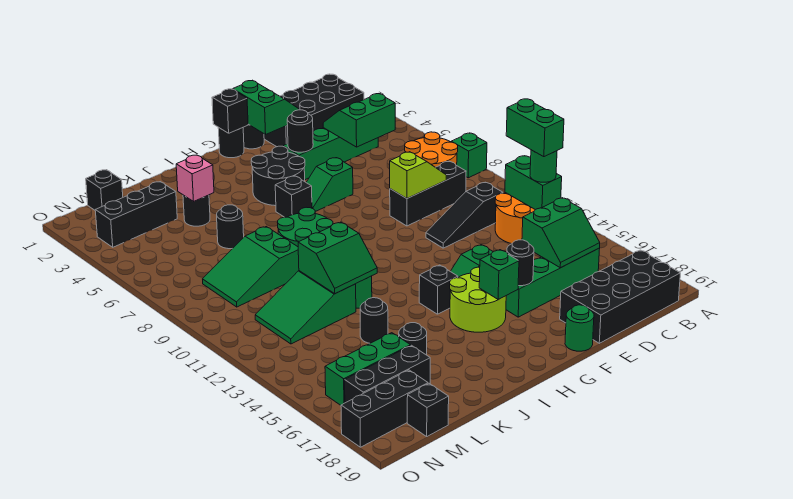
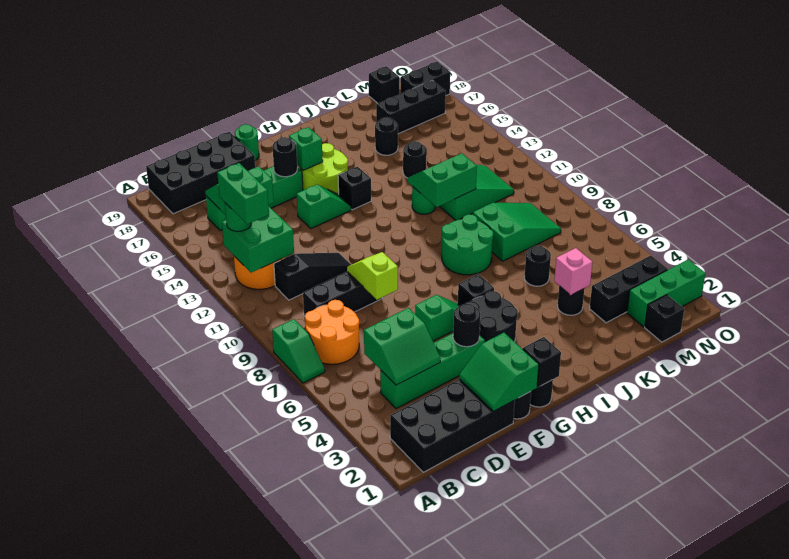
green 1x2 brick [505,156,562,210] -> green 2x2 brick [222,207,294,273]
lime 1x2 slope [390,152,446,198] -> lime 1x2 slope turned to [347,252,398,300]
green 1x3 brick [325,333,411,405] -> green 1x3 brick moved to [627,259,705,327]
black 1x3 brick [341,370,428,447] -> black 1x2 brick [401,62,450,95]

